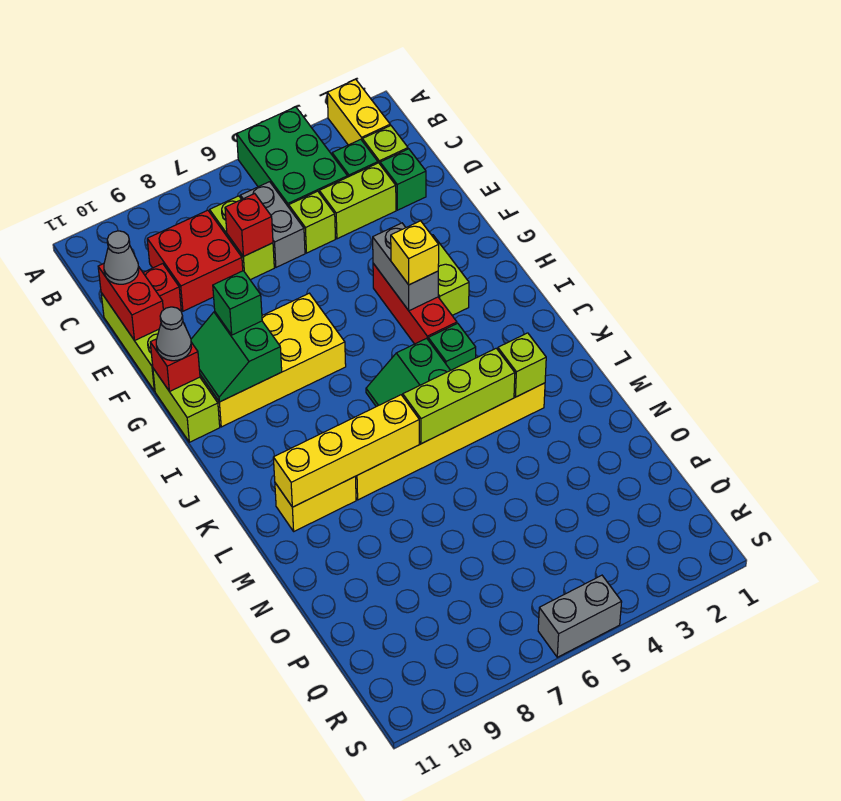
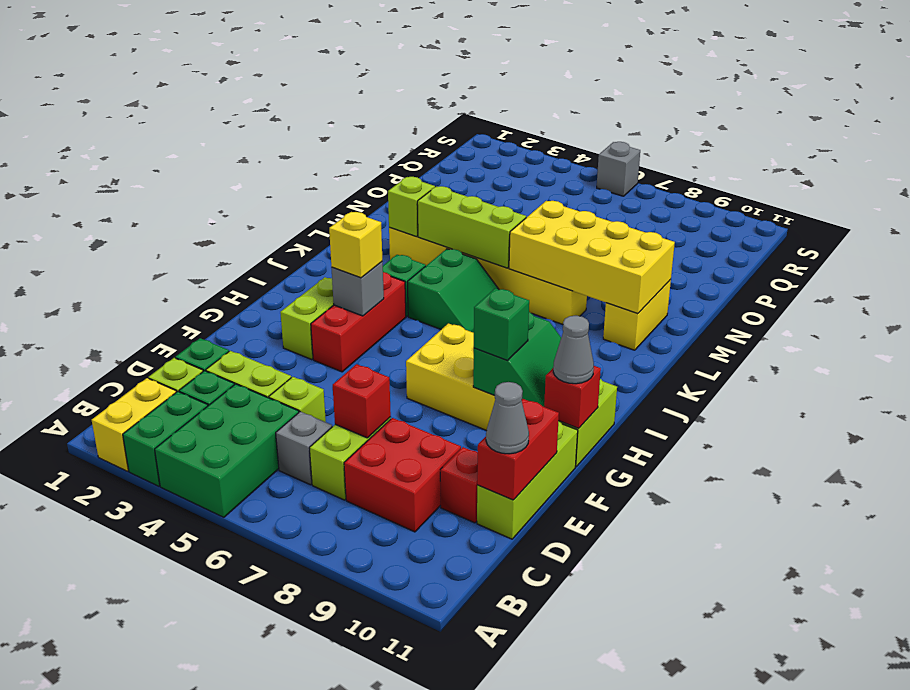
none -> green 1x2 brick [123,392,208,486]
grey 1x2 brick [240,182,305,267] -> grey 1x1 brick [276,412,332,485]
grey 1x2 brick [373,223,438,311] -> grey 1x1 brick [331,262,384,316]
yellow 1x4 brick [273,395,419,507] -> yellow 2x4 brick [509,201,675,314]
yellow 1x2 brick [275,477,356,531] -> yellow 1x2 brick turned to [603,279,671,350]
grey 1x2 brick [538,575,622,657] -> grey 1x1 brick [597,142,640,196]

